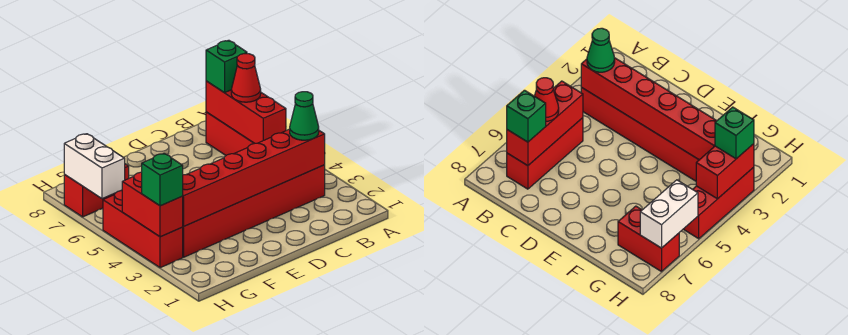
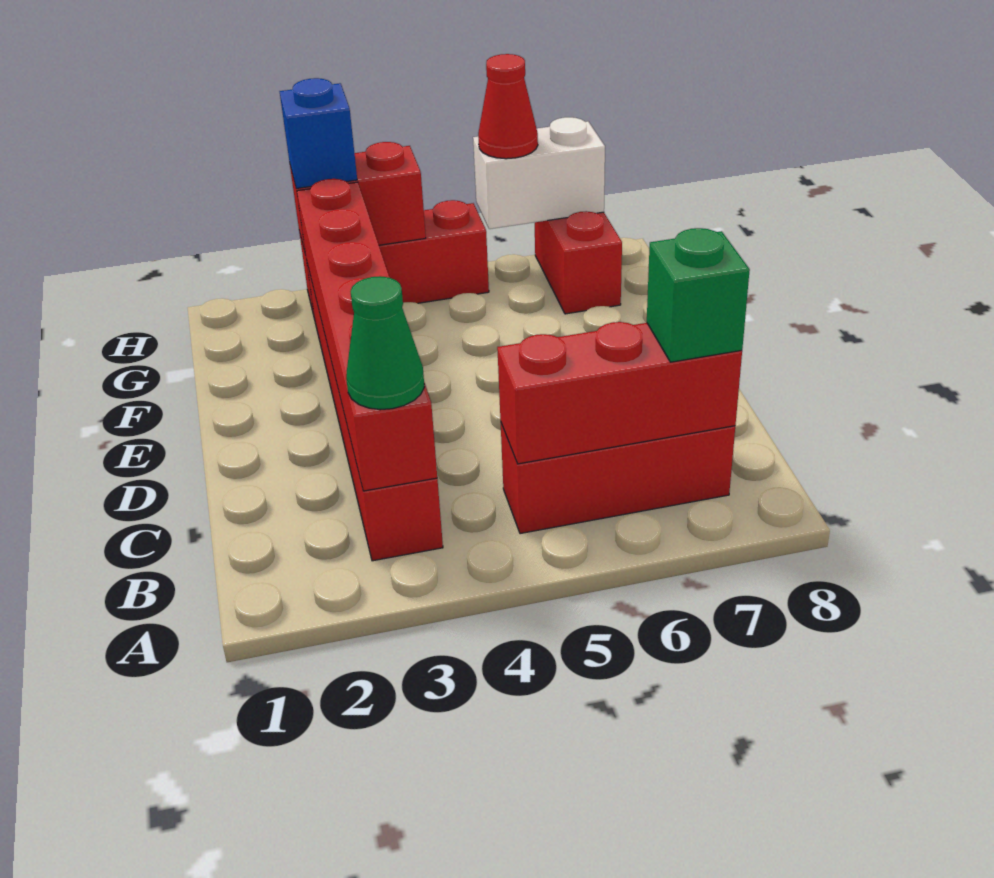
red 1x1 cone [231,54,261,102] -> red 1x1 cone moved to [478,54,538,159]
green 1x1 brick [142,153,183,206] -> blue 1x1 brick [280,78,357,188]

